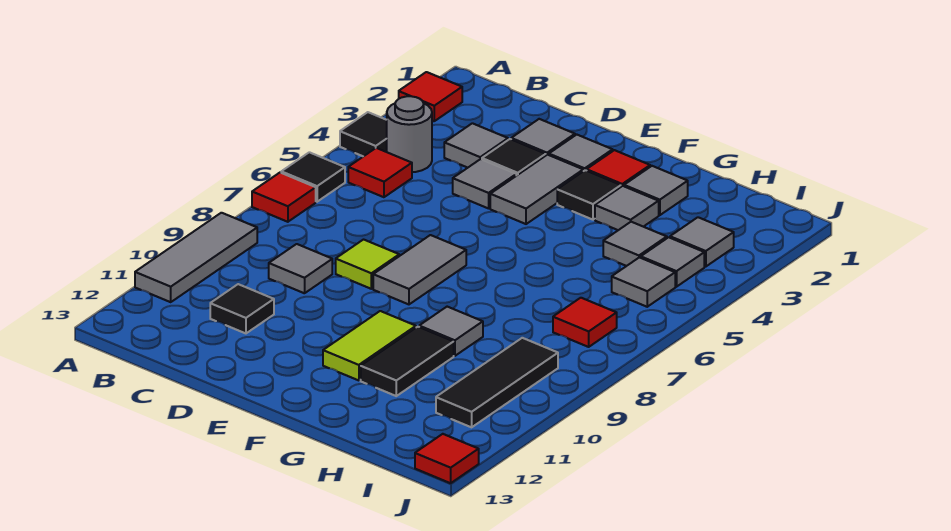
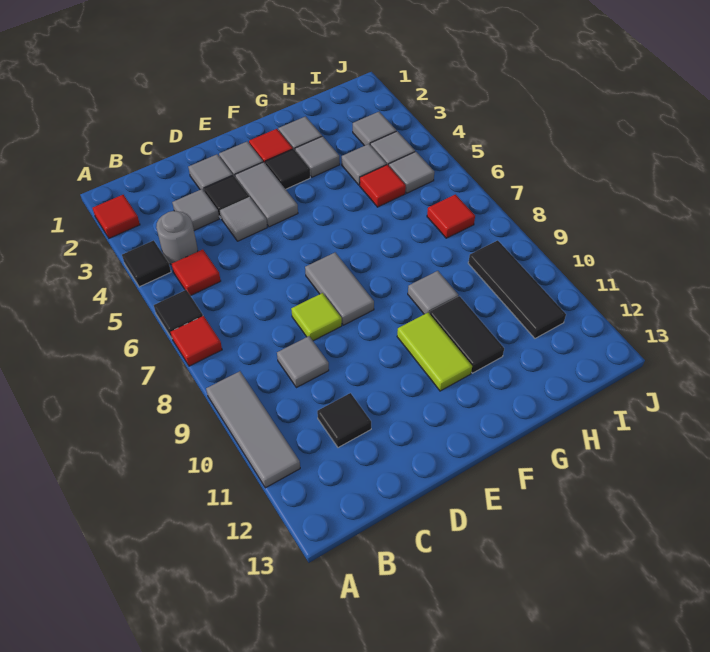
red 1x1 tile [415,434,479,483] -> red 1x1 tile moved to [360,165,406,207]

